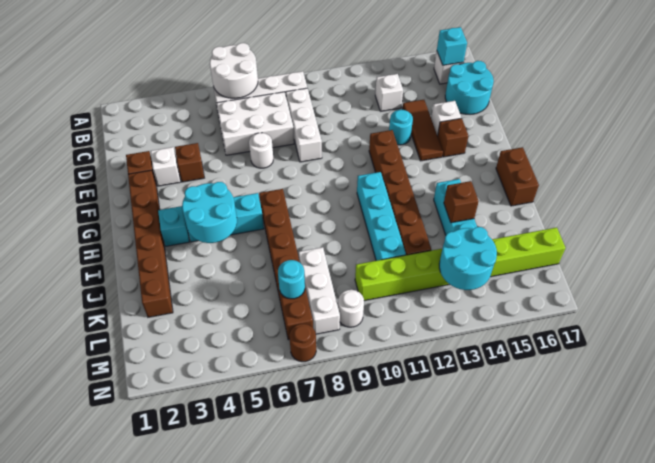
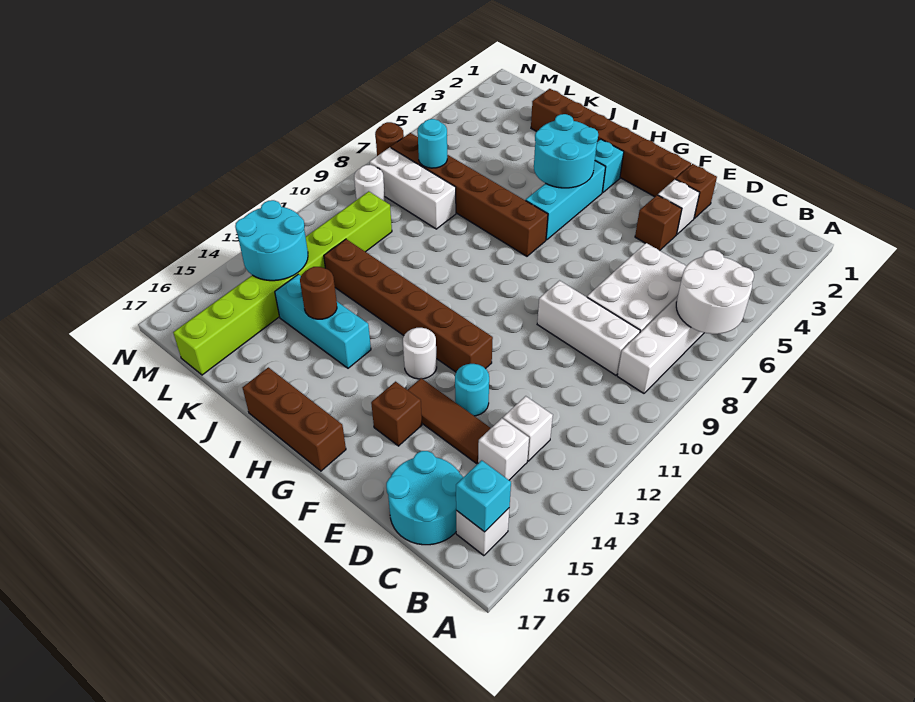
white 1x1 round brick [249,133,273,168] -> white 1x1 round brick moved to [403,328,437,379]
white 1x1 brick [431,101,461,136] -> white 1x1 brick moved to [478,418,529,480]
cyan 1x4 brick [357,172,406,261] -> none
brown 1x2 brick [496,147,539,206] -> brown 1x3 brick [243,367,346,471]
brown 1x1 brick [444,181,479,223] -> brown 1x1 round brick [300,267,337,319]

